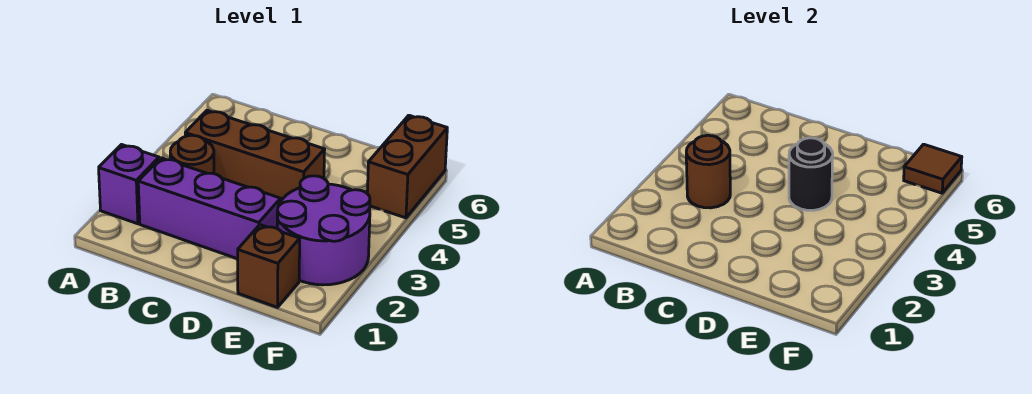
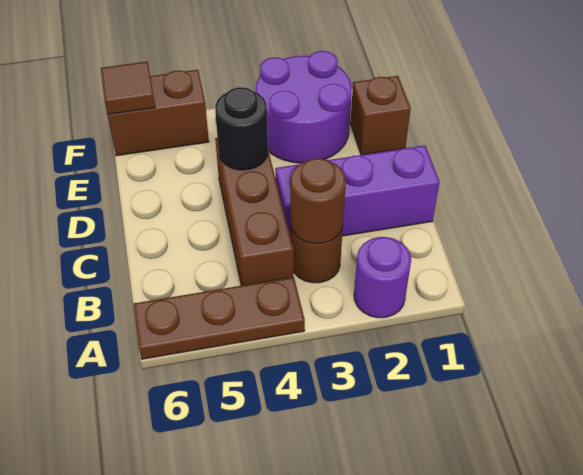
purple 1x1 brick [99,145,159,224] -> purple 1x1 round brick [354,237,411,318]
none -> brown 1x3 plate [133,277,305,359]
purple 1x3 brick [138,158,281,259] -> purple 1x3 brick turned to [275,146,440,236]

